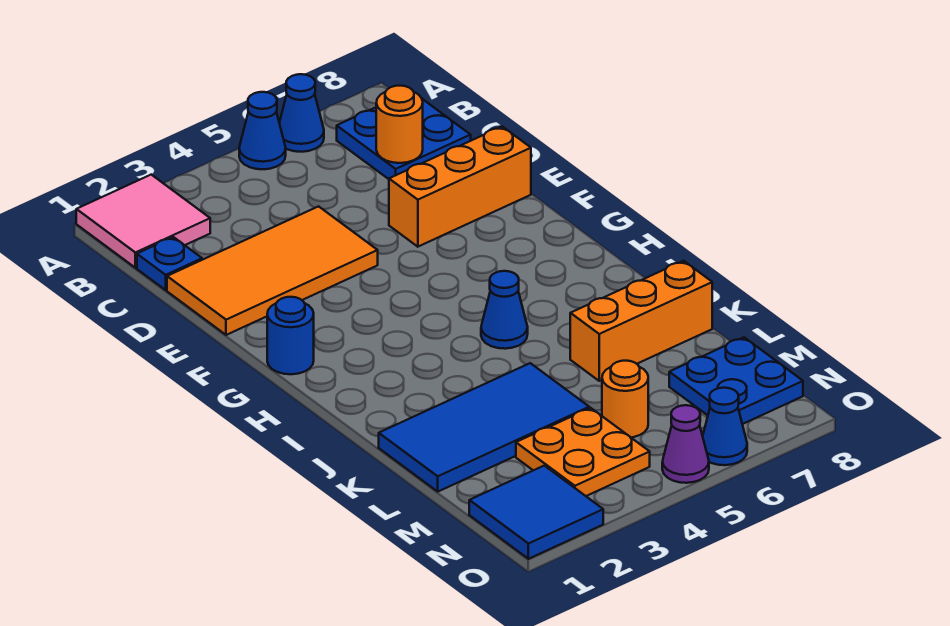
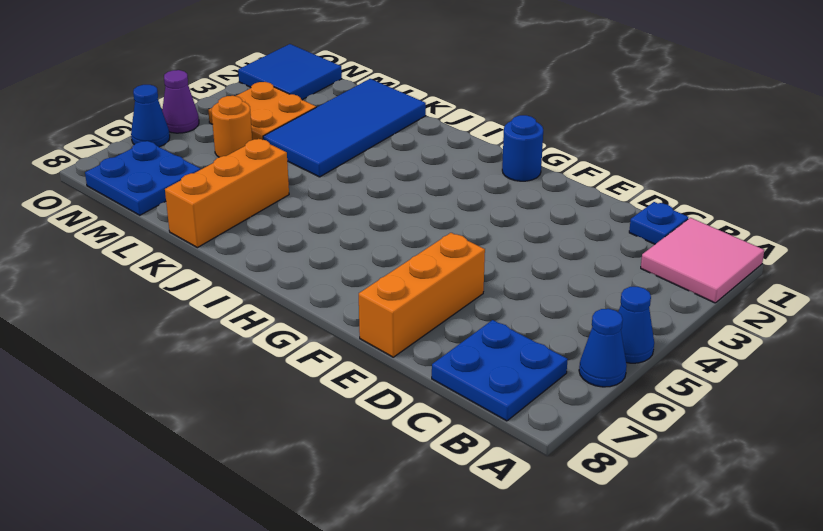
orange 1x1 round brick [376,86,423,163] -> none
orange 2x4 tile [167,206,378,335] -> none
blue 1x1 cone [481,271,528,349] -> none

